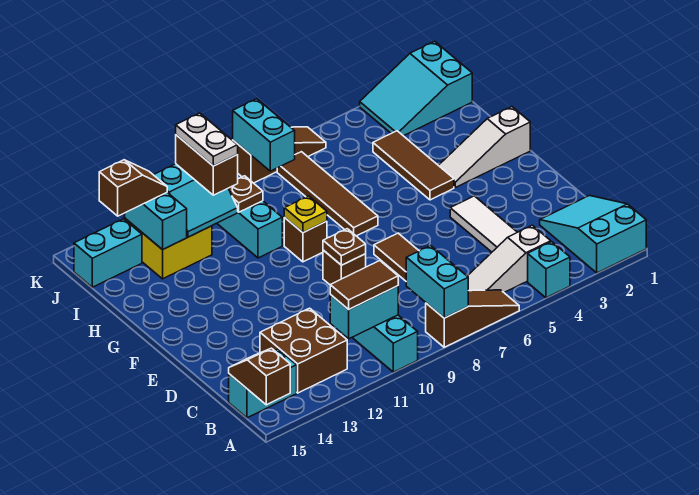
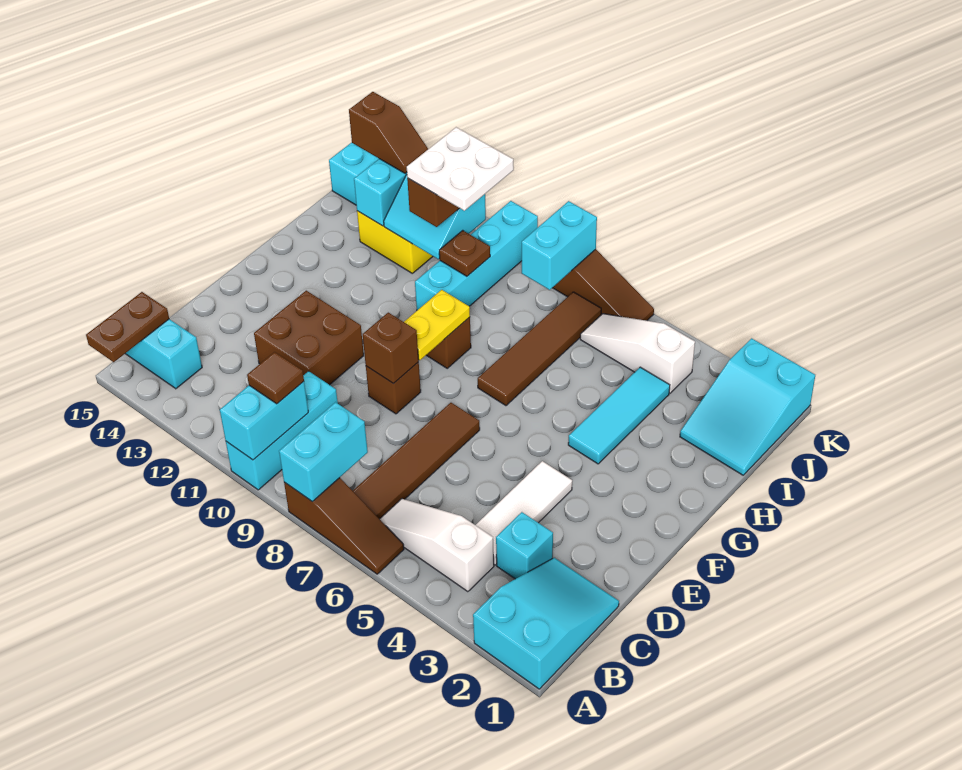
cyan 1x1 brick [528,242,570,298] -> cyan 1x1 brick moved to [496,512,553,579]
brown 1x2 slope [229,348,290,405] -> brown 1x2 plate [86,292,169,362]
cyan 1x2 brick [330,286,398,339] -> cyan 1x2 brick turned to [220,381,308,460]
brown 1x2 tile [330,261,398,310] -> brown 1x1 tile [247,352,304,404]
brown 2x2 brick [260,308,347,393] -> brown 2x2 brick moved to [254,291,364,385]
brown 1x1 plate [323,229,366,265] -> brown 1x1 brick [363,313,419,383]
white 1x3 slope [438,107,530,187] -> white 1x3 slope moved to [580,314,695,393]
brown 1x3 tile [373,131,454,200] -> cyan 1x3 tile [568,367,670,464]
yellow 1x1 plate [284,196,327,233] -> yellow 1x2 plate [404,290,470,360]
white 1x2 plate [176,113,238,166] -> white 2x2 plate [407,127,514,211]
cyan 2x3 slope [360,41,472,136] -> cyan 2x3 slope turned to [680,338,815,475]

